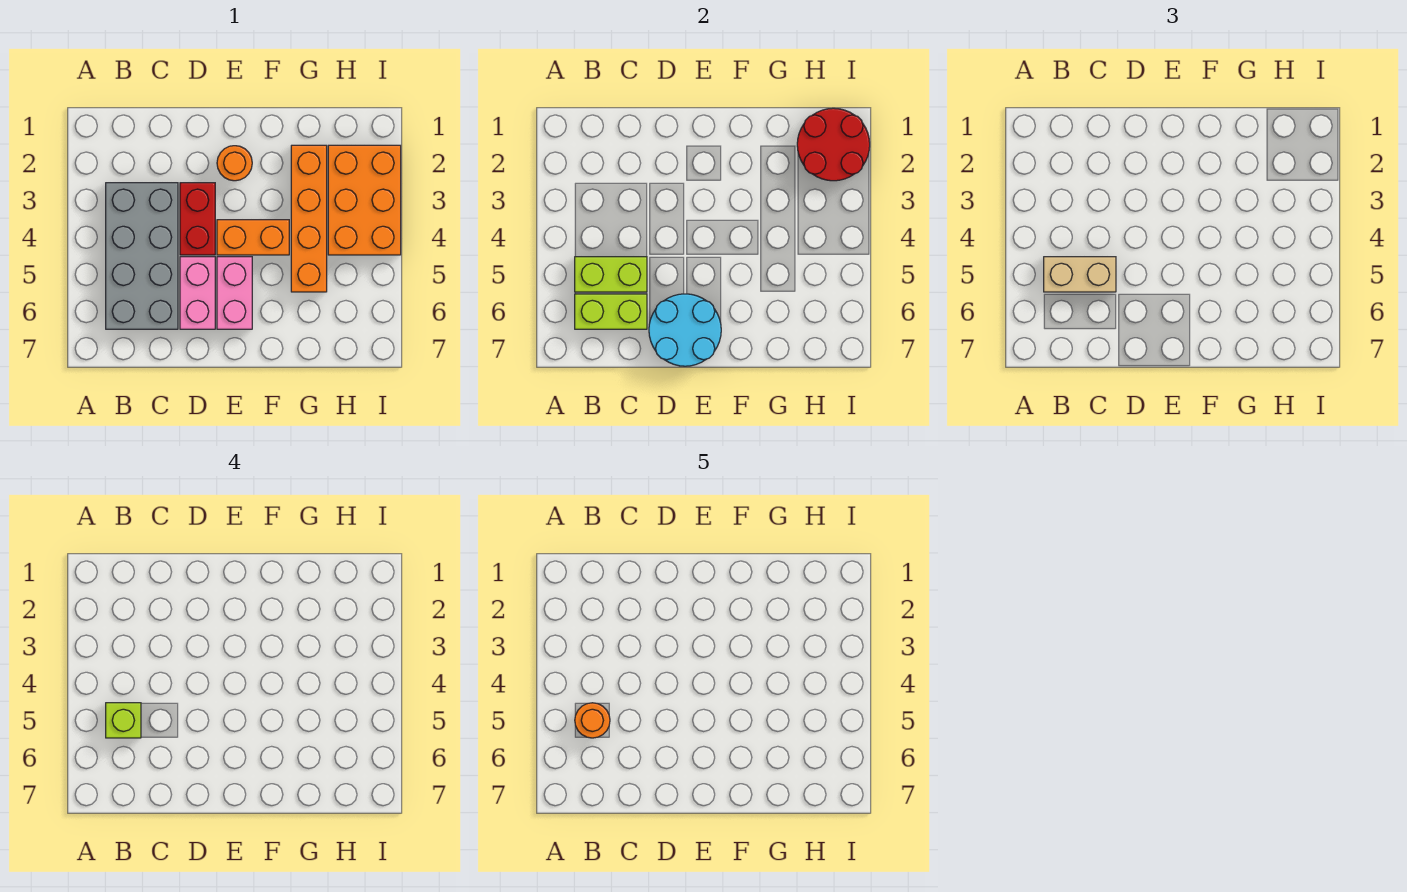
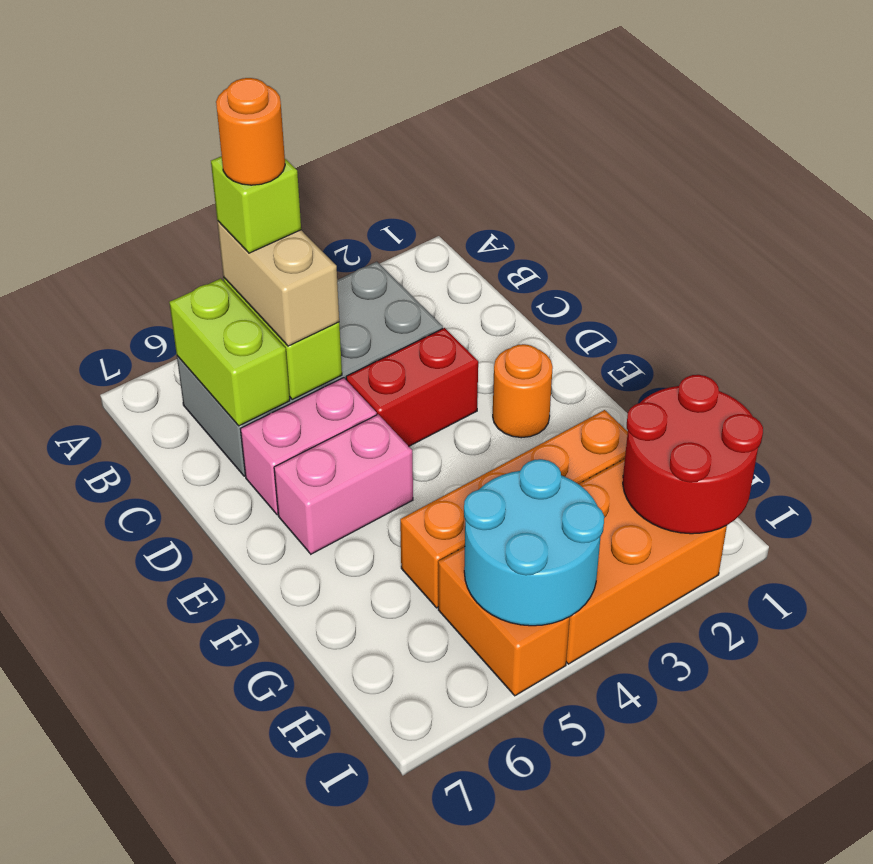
cyan 2x2 round brick [649,294,721,366] -> cyan 2x2 round brick moved to [464,459,604,626]
orange 1x2 brick [217,220,289,255] -> orange 1x2 brick moved to [438,547,570,696]

